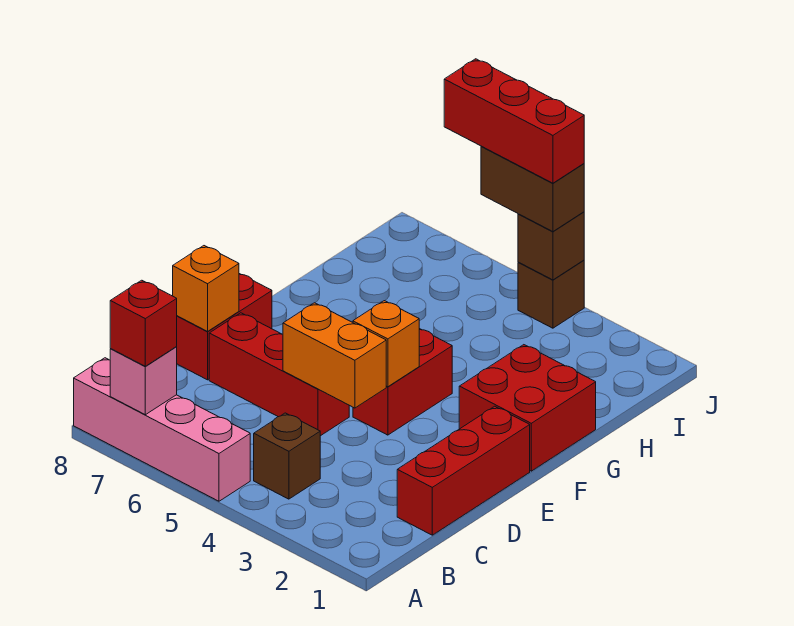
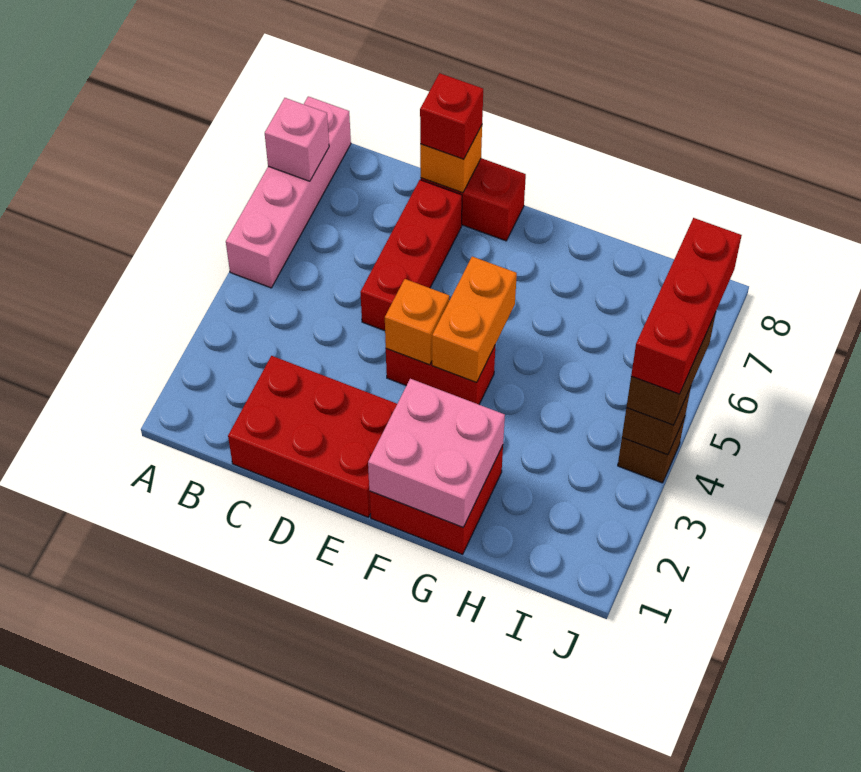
red 1x1 brick [110,280,177,366] -> red 1x1 brick moved to [420,73,483,159]
brown 1x1 brick [254,413,320,499] -> none
red 1x3 brick [397,406,530,535] -> red 2x3 brick [228,356,397,517]
orange 1x2 brick [283,303,387,408] -> orange 1x2 brick moved to [432,257,517,382]
none -> pink 2x2 brick [368,379,505,527]

